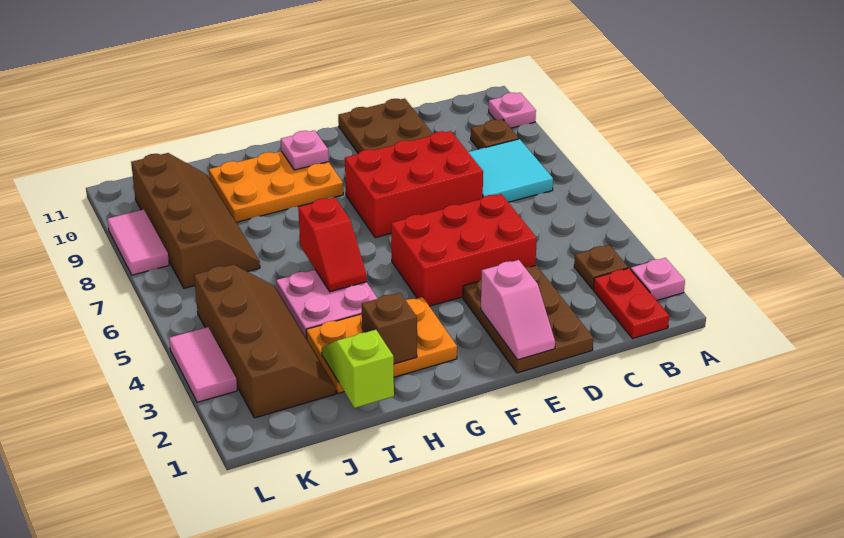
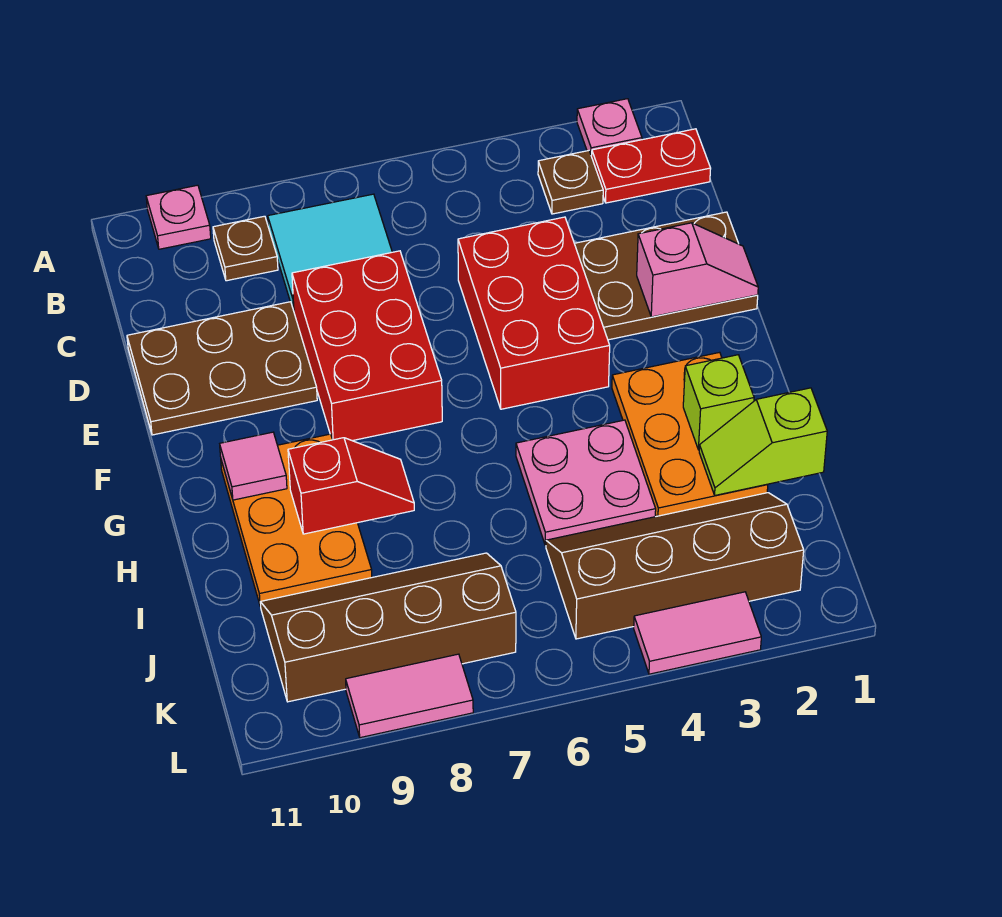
pink 1x1 plate [281,130,329,170] -> pink 1x1 tile [220,432,287,500]
brown 1x1 brick [362,293,417,364] -> lime 1x1 brick [683,355,754,450]
red 1x2 slope [298,197,367,292] -> red 1x2 slope moved to [288,438,414,534]

